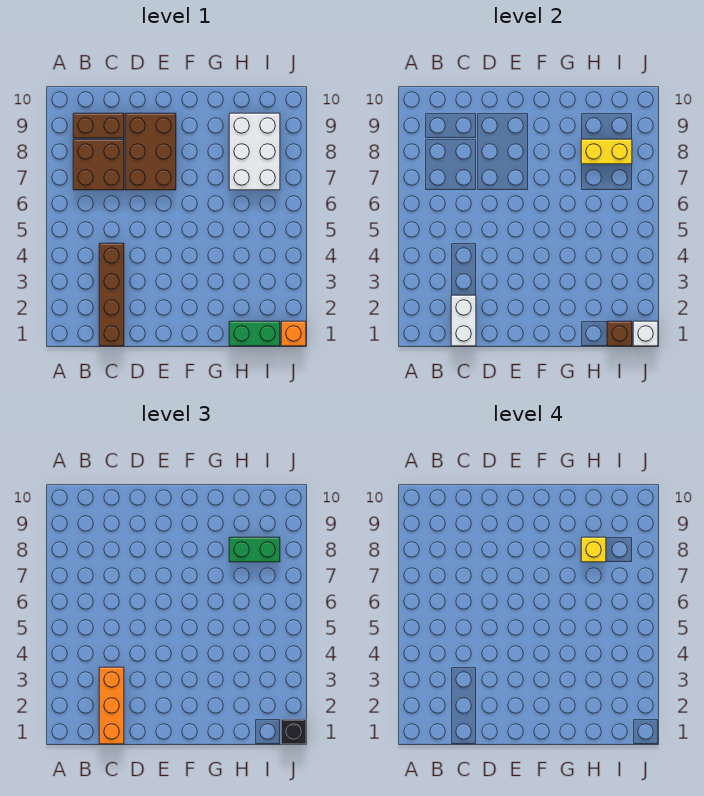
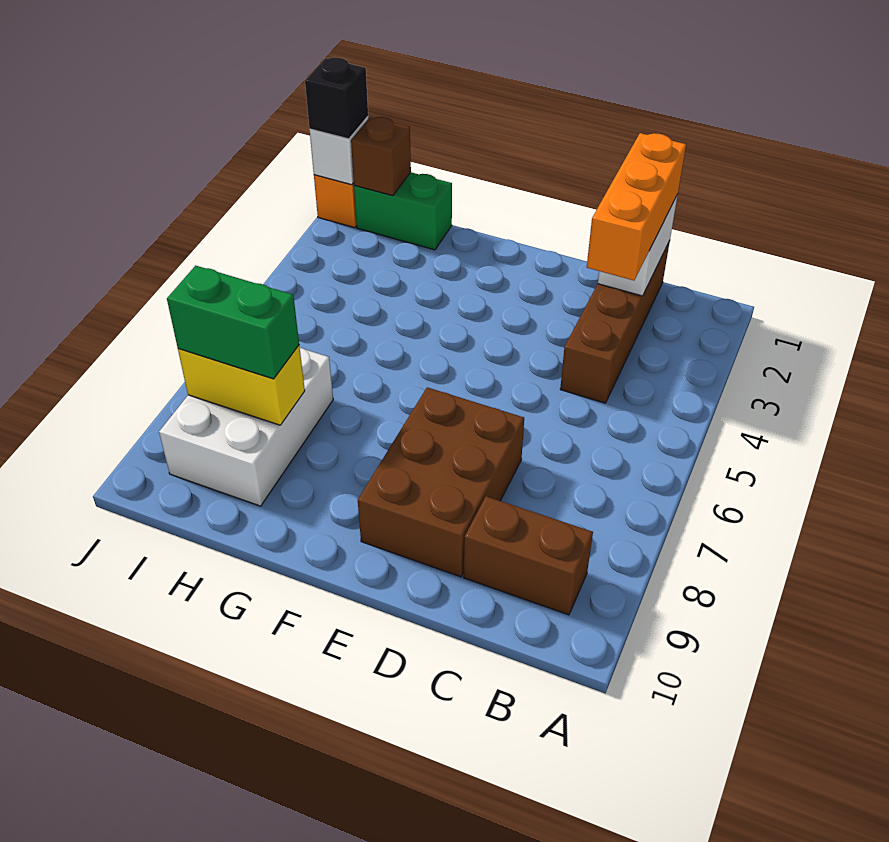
brown 2x2 brick [73,139,124,190] -> none
yellow 1x1 brick [581,537,606,562] -> none

